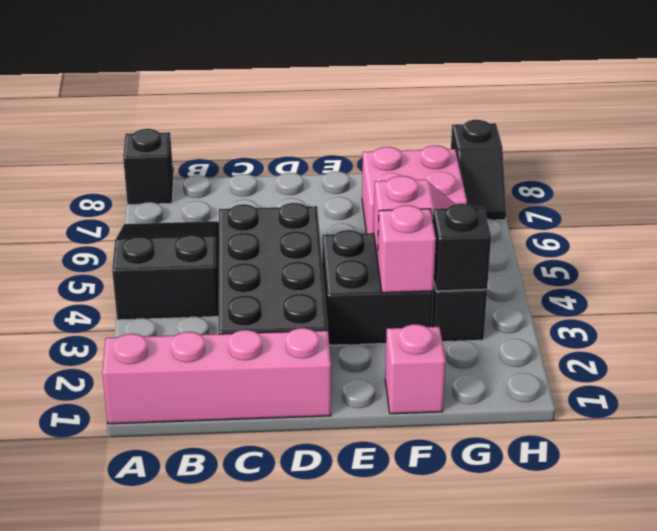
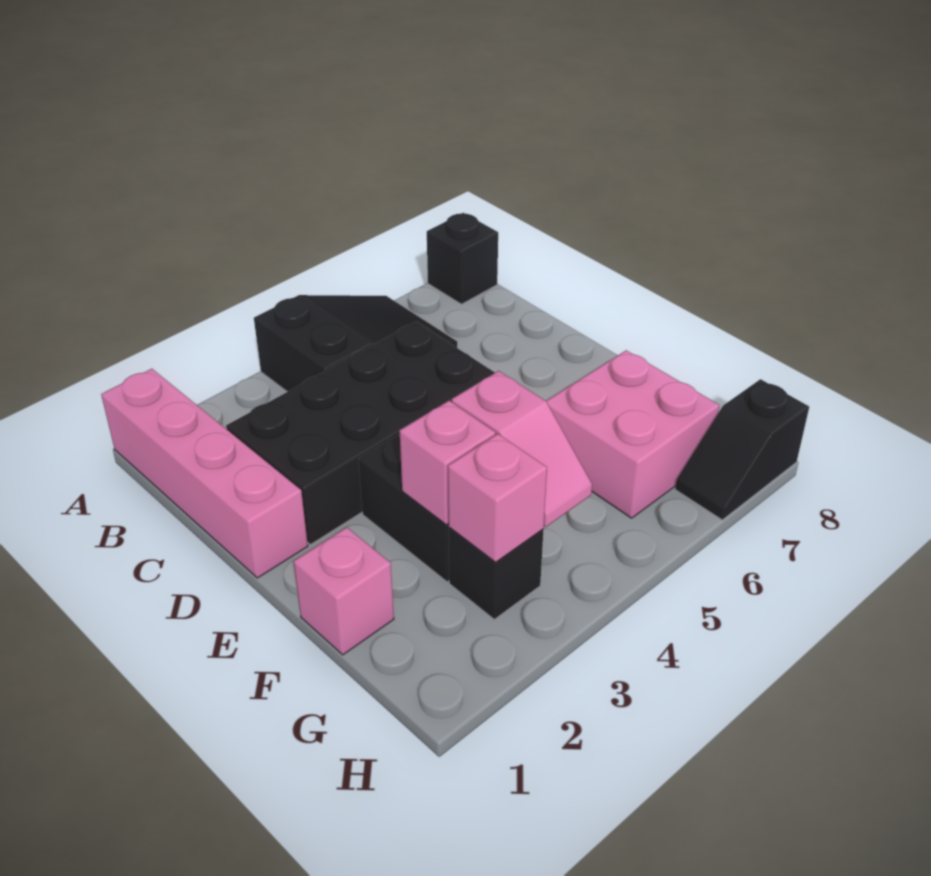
black 1x1 brick [432,204,491,291] -> pink 1x1 brick [448,434,547,562]

